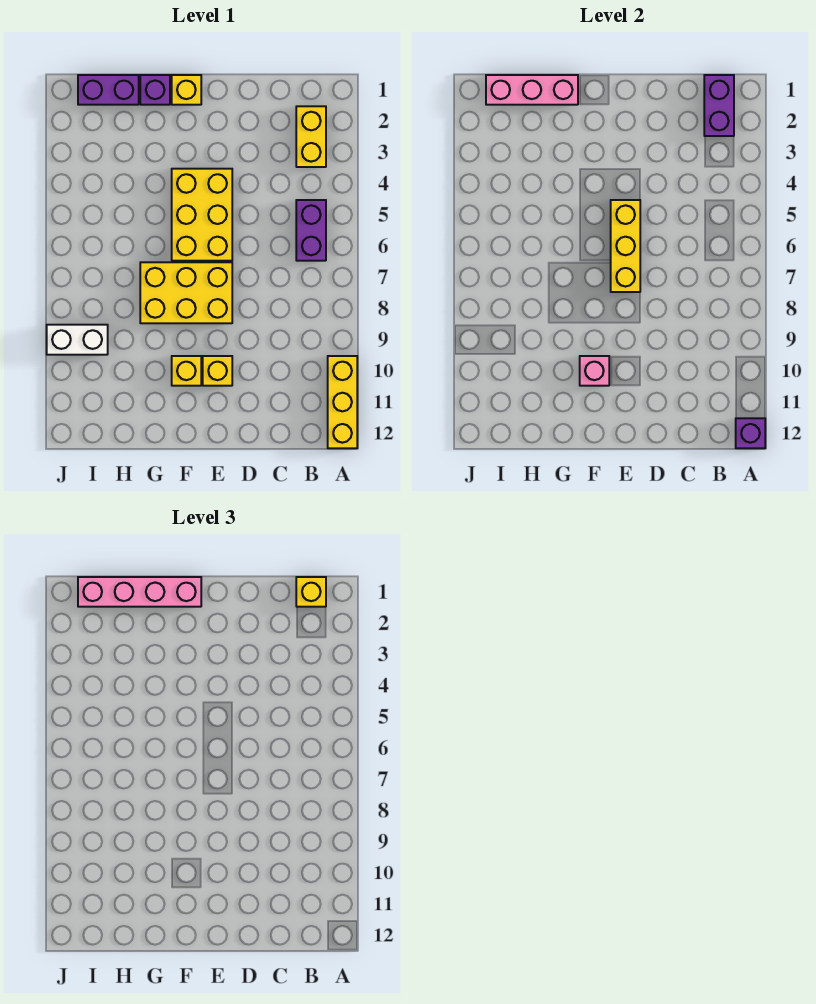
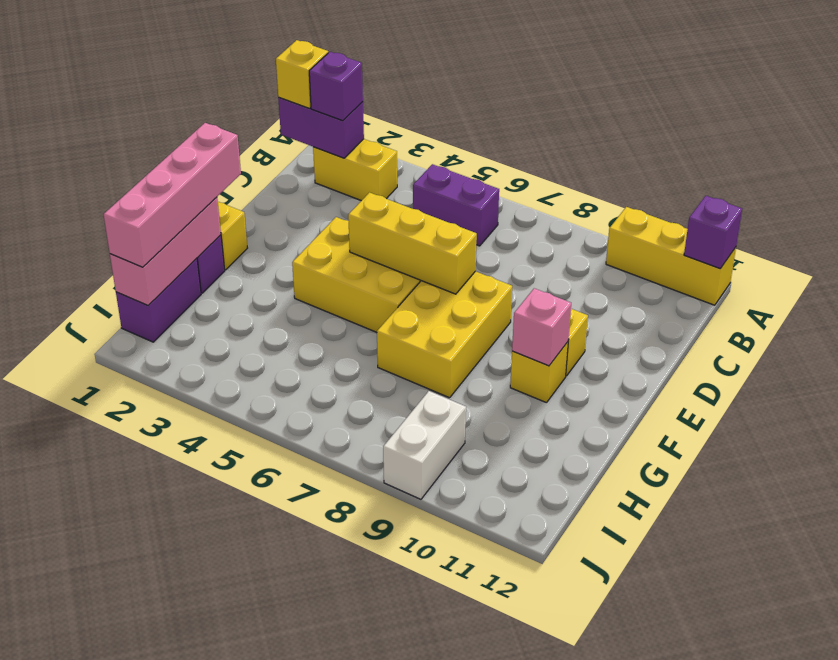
none -> purple 1x1 brick [309,52,363,121]

